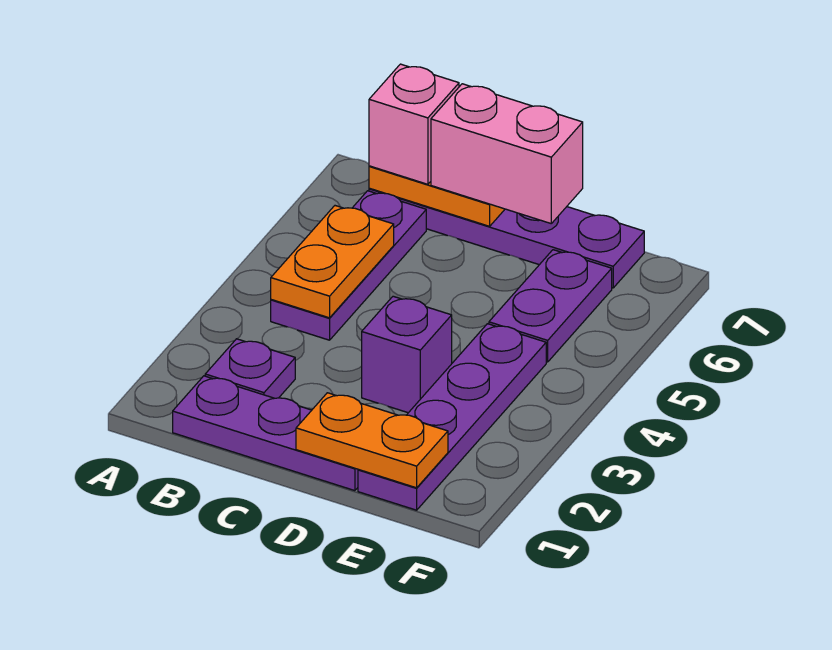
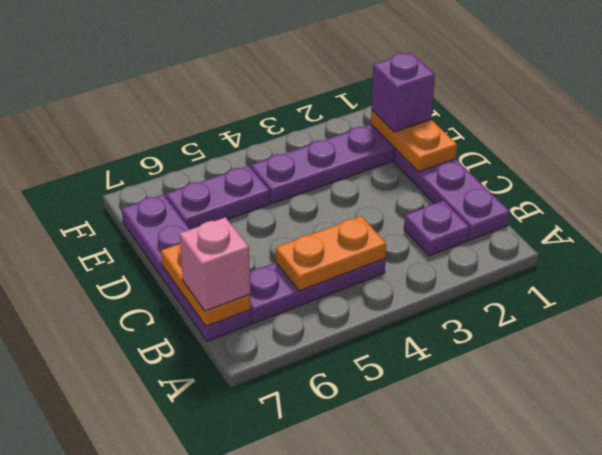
pink 1x2 brick [431,84,583,223] -> none
purple 1x1 brick [362,296,452,413] -> purple 1x1 brick moved to [371,52,435,132]

